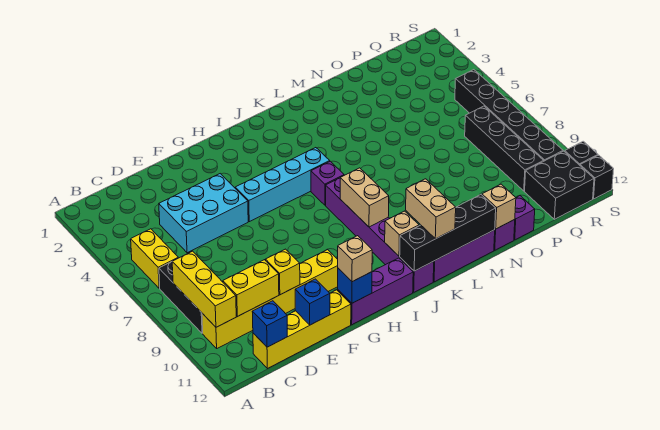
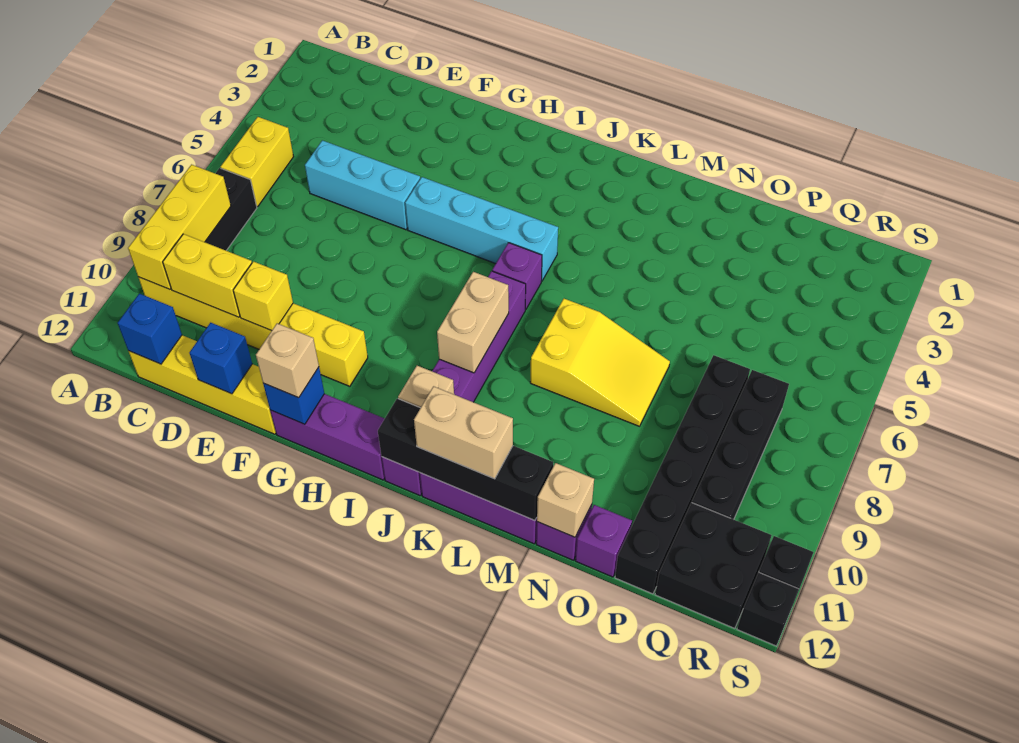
cyan 2x3 brick [159,174,248,253] -> cyan 1x3 brick [305,140,420,230]
tan 1x2 brick [406,179,456,239] -> tan 1x2 brick turned to [414,386,513,479]
none -> yellow 2x3 slope [530,299,670,426]
black 1x6 brick [455,70,563,161] -> black 1x6 brick moved to [615,355,750,594]

